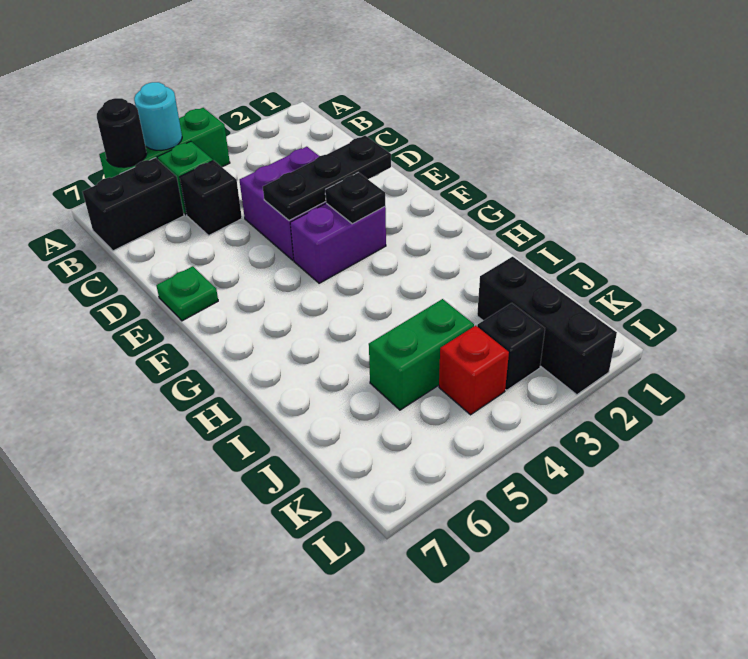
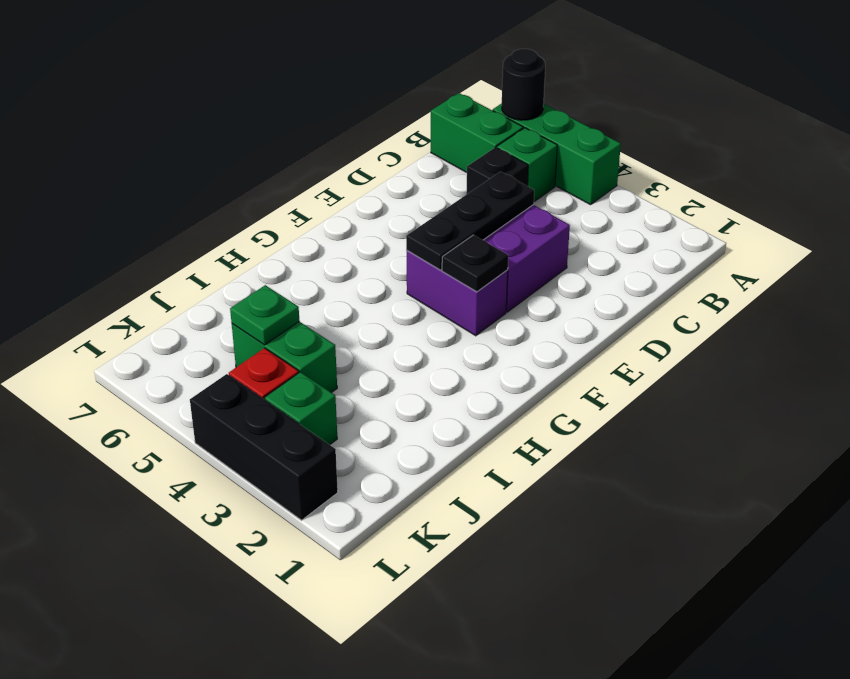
cyan 1x1 round brick [134,82,182,150] -> none
black 1x2 brick [83,158,184,251] -> green 1x2 brick [431,93,523,172]
black 1x3 plate [263,136,391,220] -> black 1x3 plate turned to [406,172,534,270]
green 1x1 plate [156,266,218,321] -> green 1x1 plate moved to [230,285,299,345]
black 1x3 brick [477,257,617,395] -> black 1x3 brick turned to [190,374,338,520]
black 1x1 brick [477,303,545,390] -> green 1x1 brick [265,372,337,445]

